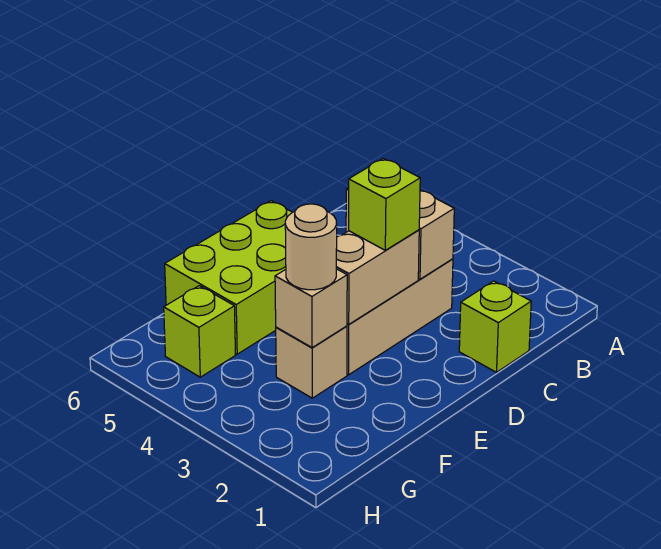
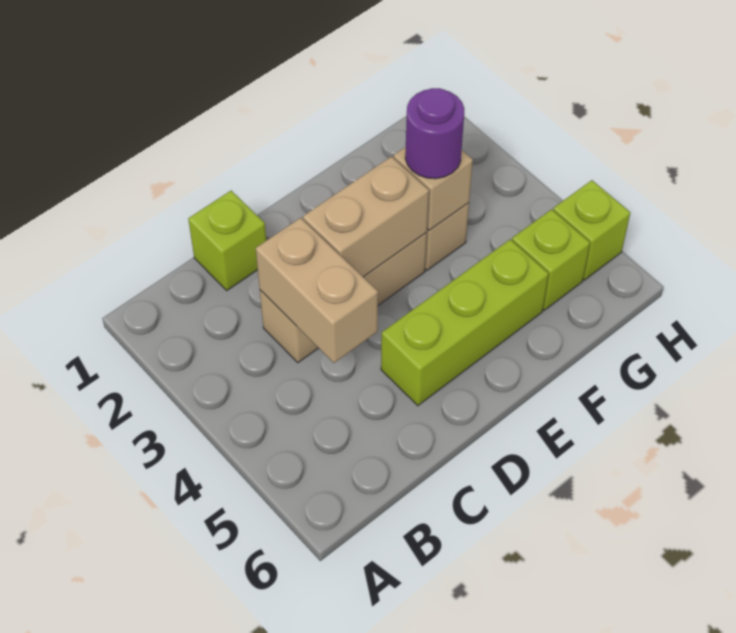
lime 1x1 brick [349,159,420,250] -> lime 1x1 brick moved to [553,180,630,280]
lime 2x3 brick [165,201,292,354] -> lime 1x3 brick [381,239,549,406]
tan 1x1 round brick [285,204,337,290] -> purple 1x1 round brick [405,88,464,179]

